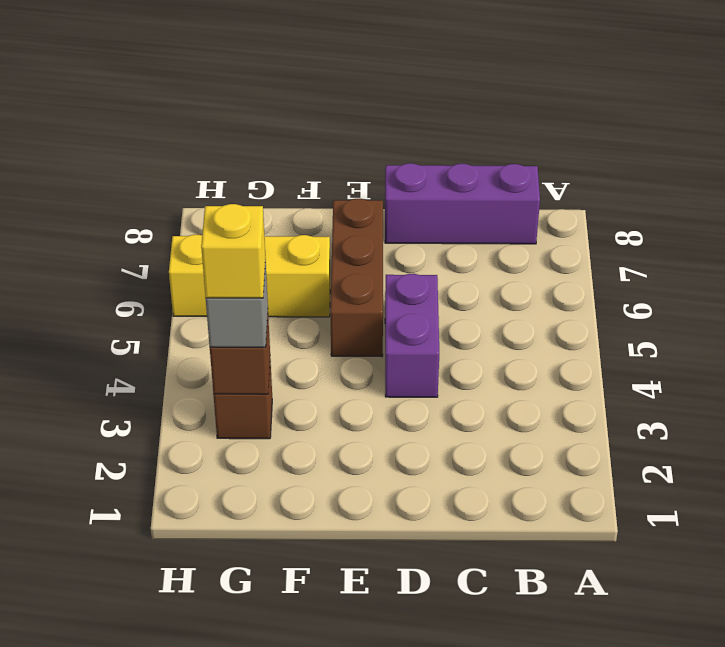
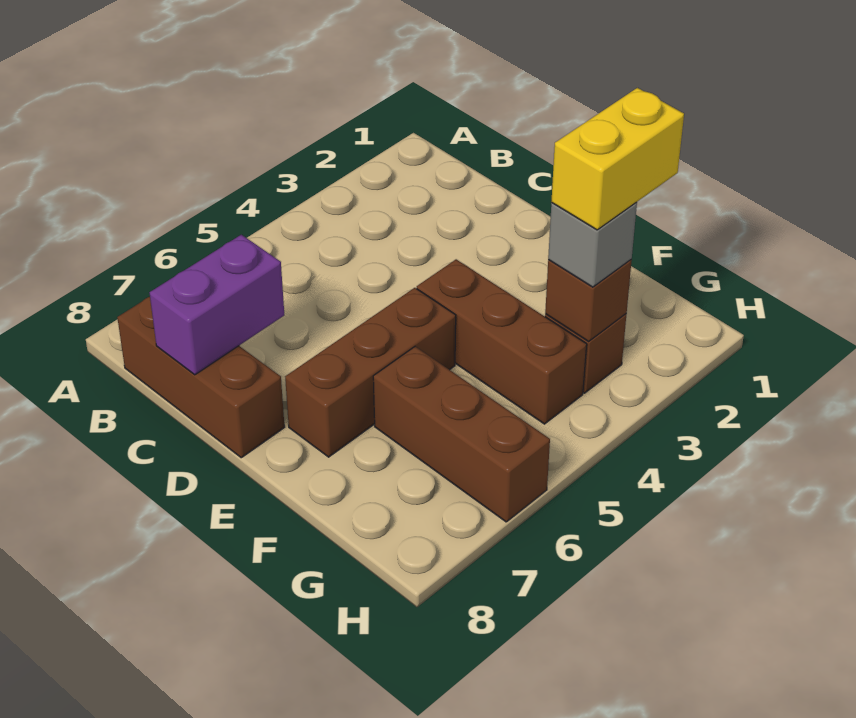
purple 1x3 brick [385,163,540,244] -> brown 1x3 brick [117,297,285,458]
purple 1x2 brick [385,274,439,397] -> purple 1x2 brick moved to [150,235,284,375]
none -> brown 1x3 brick [417,259,587,424]
yellow 1x3 brick [169,235,330,317] -> brown 1x3 brick [373,347,550,522]
yellow 1x1 brick [201,204,265,298] -> yellow 1x2 brick [551,88,684,230]

